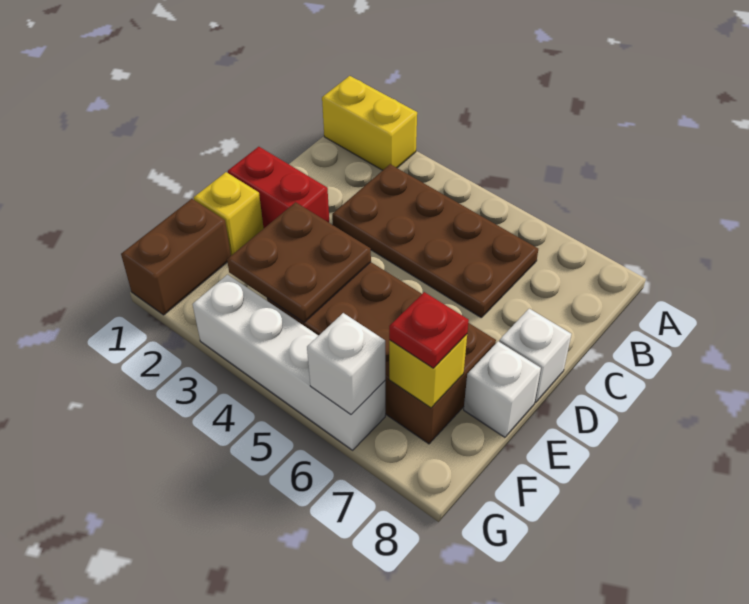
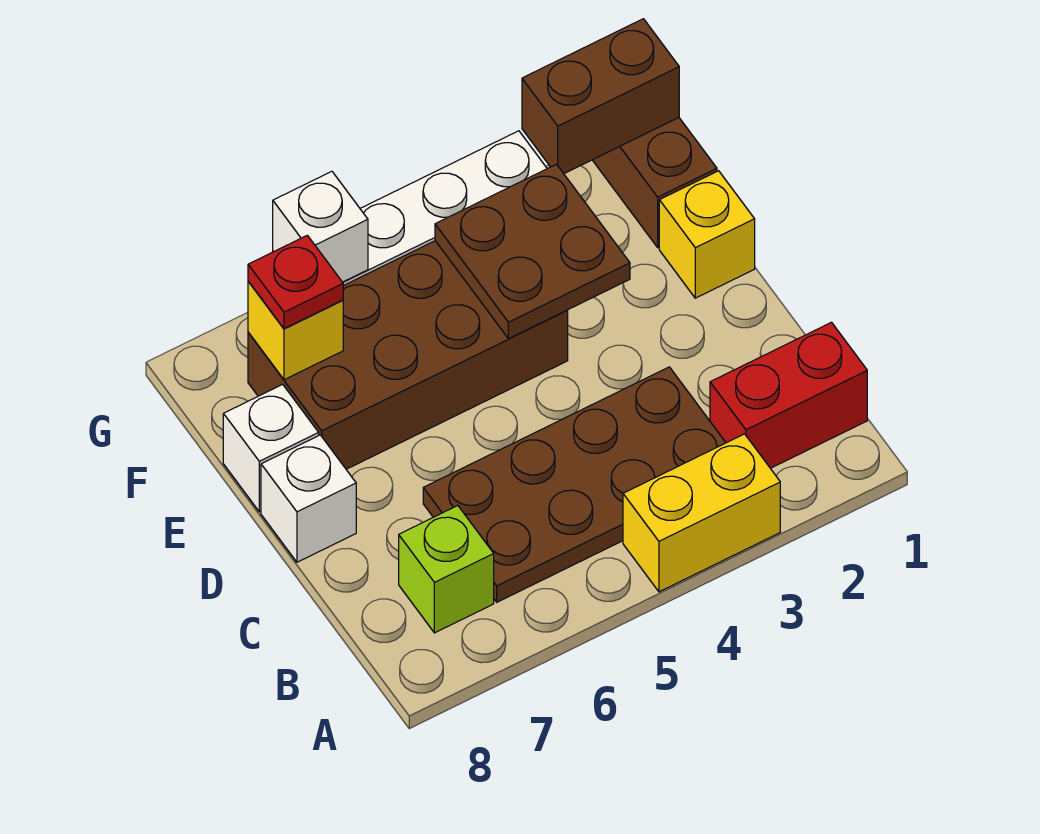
yellow 1x2 brick [322,76,417,170] -> yellow 1x2 brick moved to [623,434,780,592]
none -> lime 1x1 brick [399,506,494,633]
red 1x2 brick [228,147,329,228] -> red 1x2 brick moved to [710,322,867,468]
none -> brown 1x2 brick [522,19,679,173]

